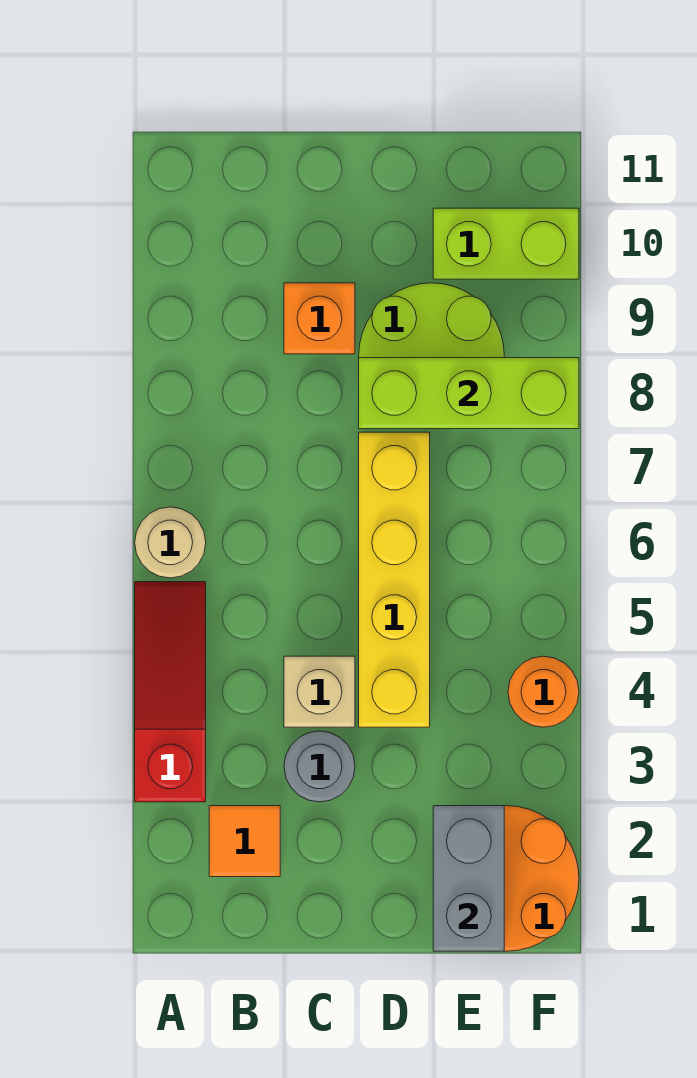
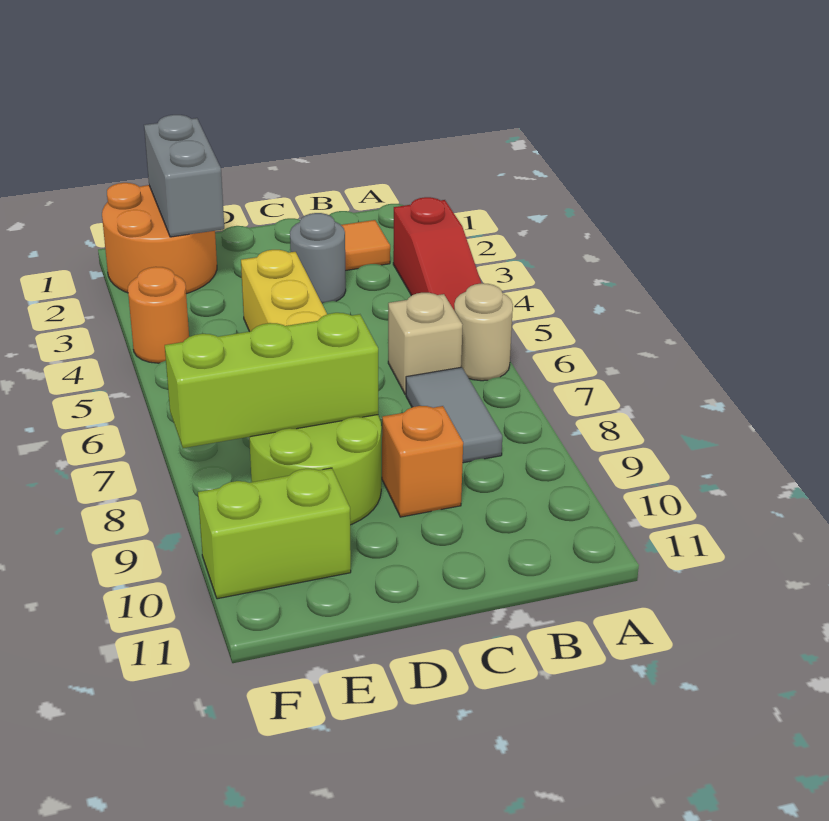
none -> grey 1x2 tile [406,367,502,463]
tan 1x1 brick [284,656,355,727] -> tan 1x1 brick moved to [388,293,463,395]

